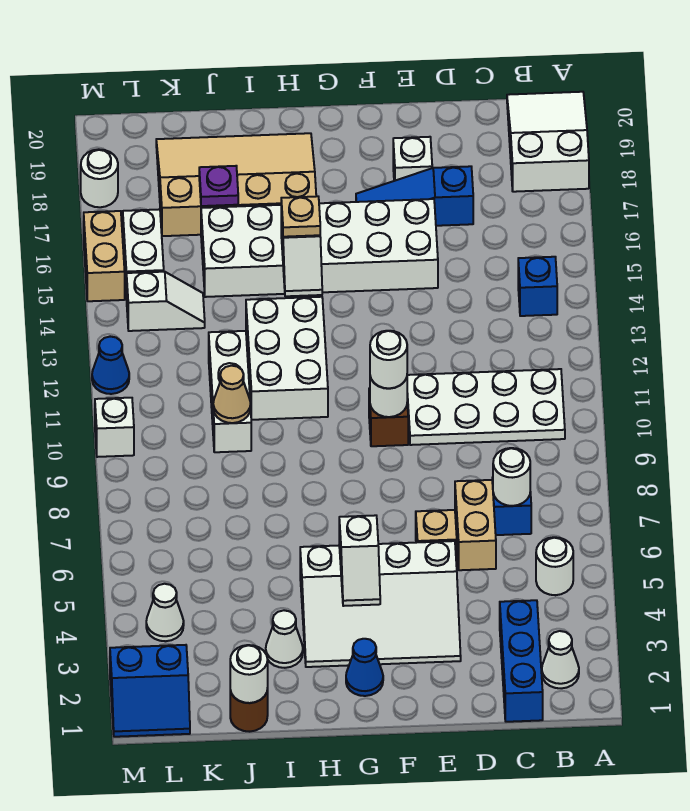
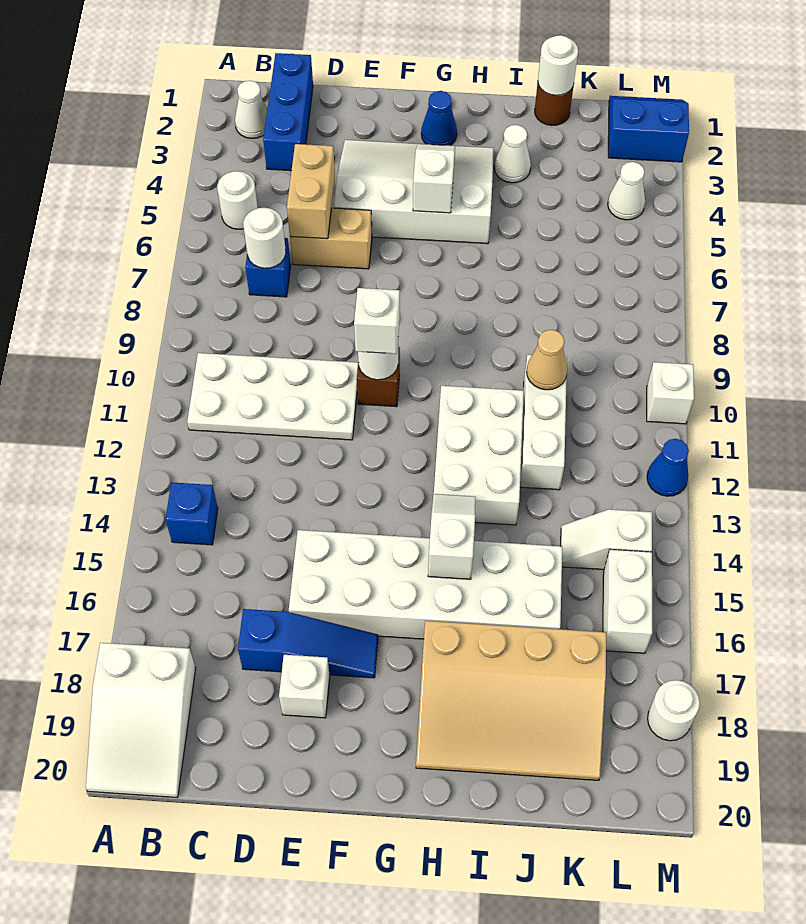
white 1x1 round brick [370,331,407,388] -> white 1x1 brick [354,288,400,354]
tan 1x1 plate [281,196,320,237] -> none
purple 1x1 plate [199,166,238,206] -> none
tan 1x2 brick [84,211,125,301] -> none

